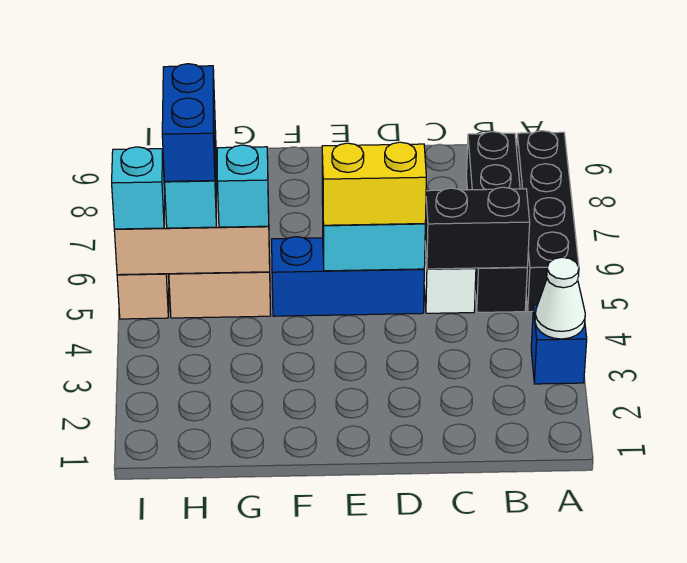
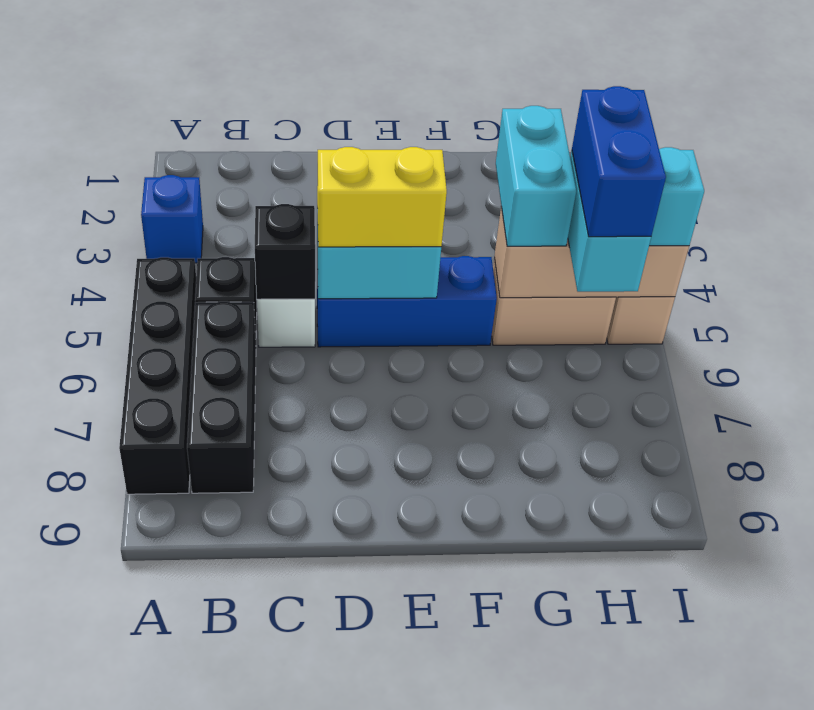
white 1x1 cone [535,257,585,339] -> none
black 1x2 brick [425,187,530,269] -> black 1x1 brick [255,204,315,299]
cyan 1x1 brick [217,145,269,227] -> cyan 1x2 brick [496,106,576,246]

